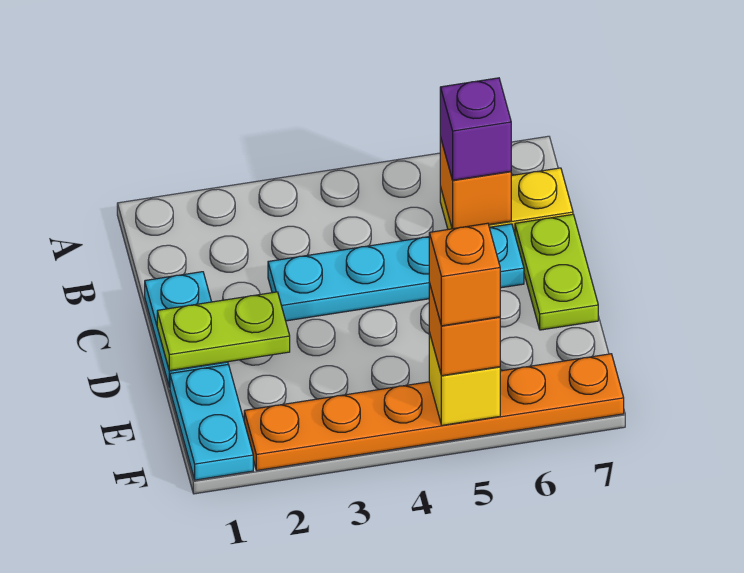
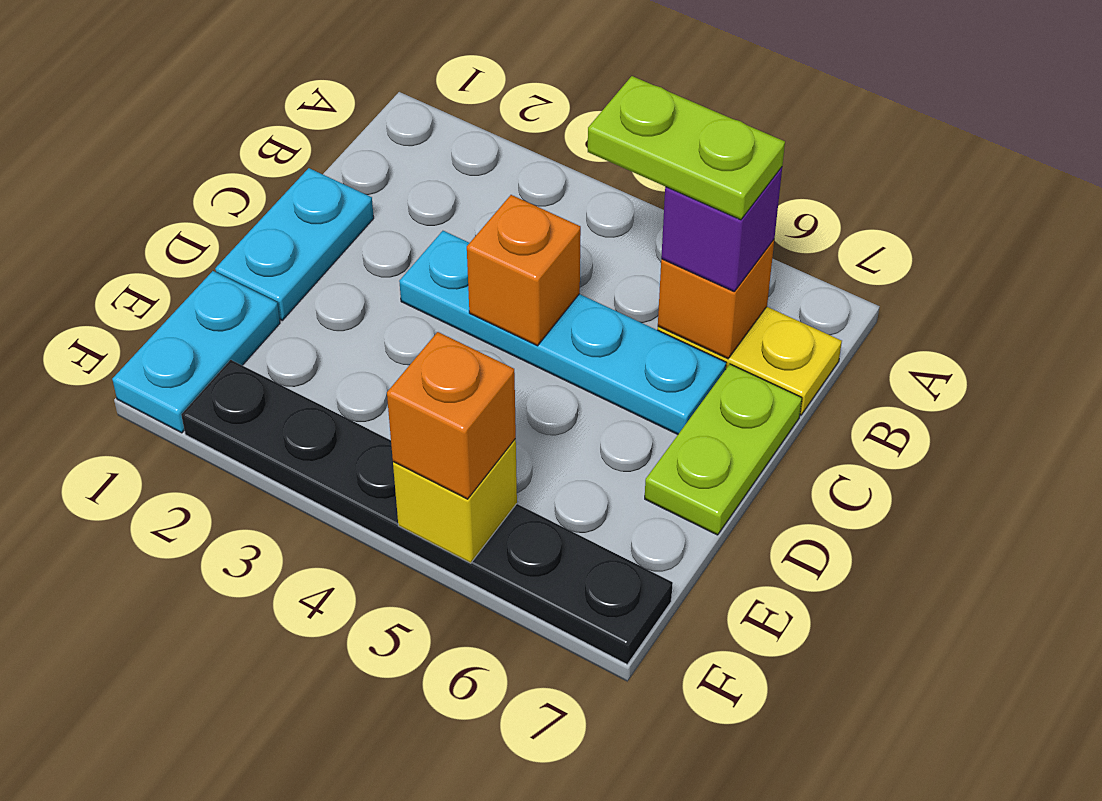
lime 1x2 plate [157,292,290,371] -> lime 1x2 plate moved to [588,76,785,220]
orange 1x6 plate [244,354,624,471] -> black 1x6 plate [181,360,673,664]
orange 1x1 brick [429,223,500,326] -> orange 1x1 brick moved to [467,195,581,346]

